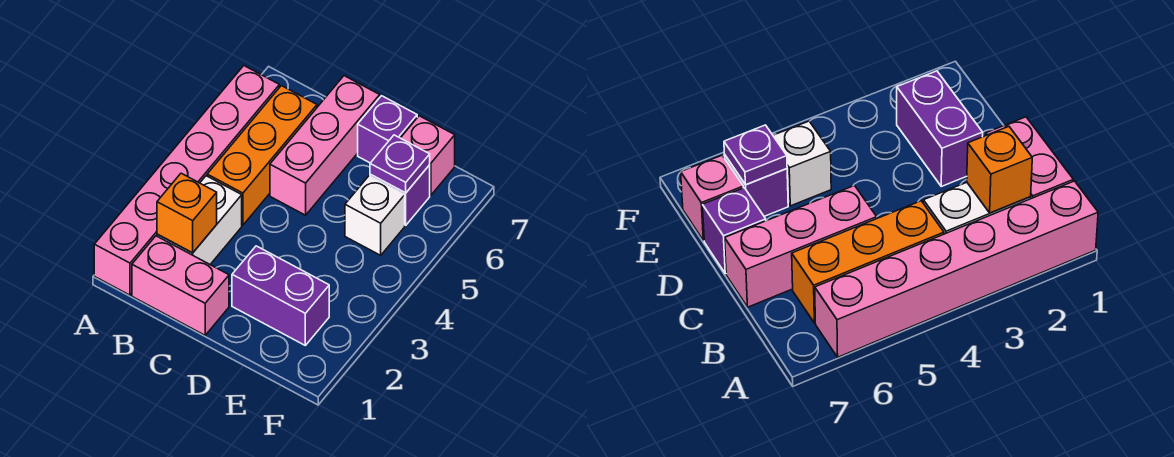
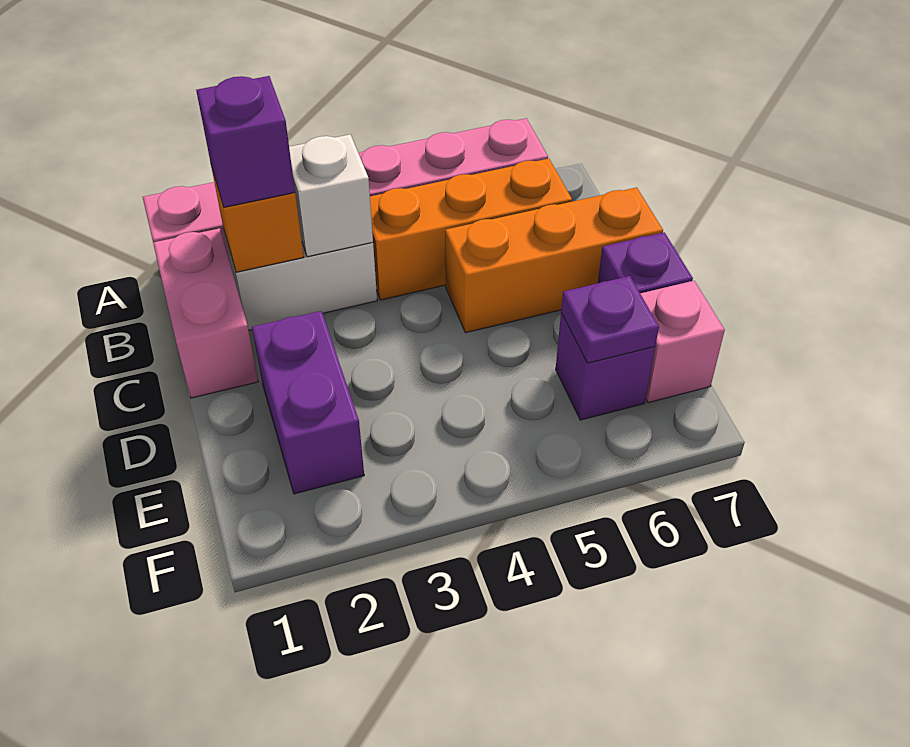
none -> purple 1x1 brick [196,76,295,207]
pink 1x3 brick [270,76,380,215] -> orange 1x3 brick [445,187,663,333]
white 1x1 brick [345,176,405,255] -> white 1x1 brick moved to [289,134,373,257]

